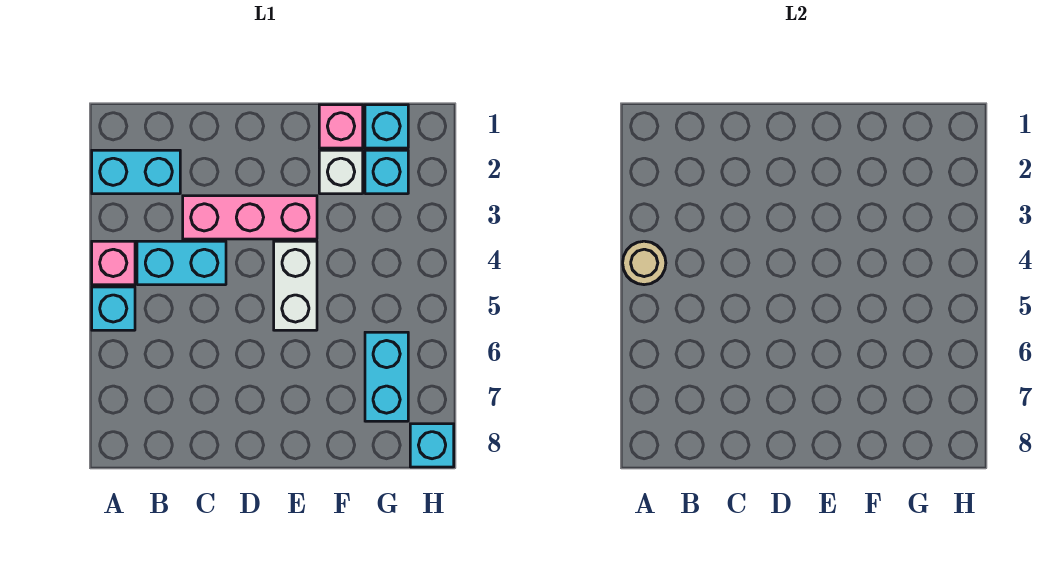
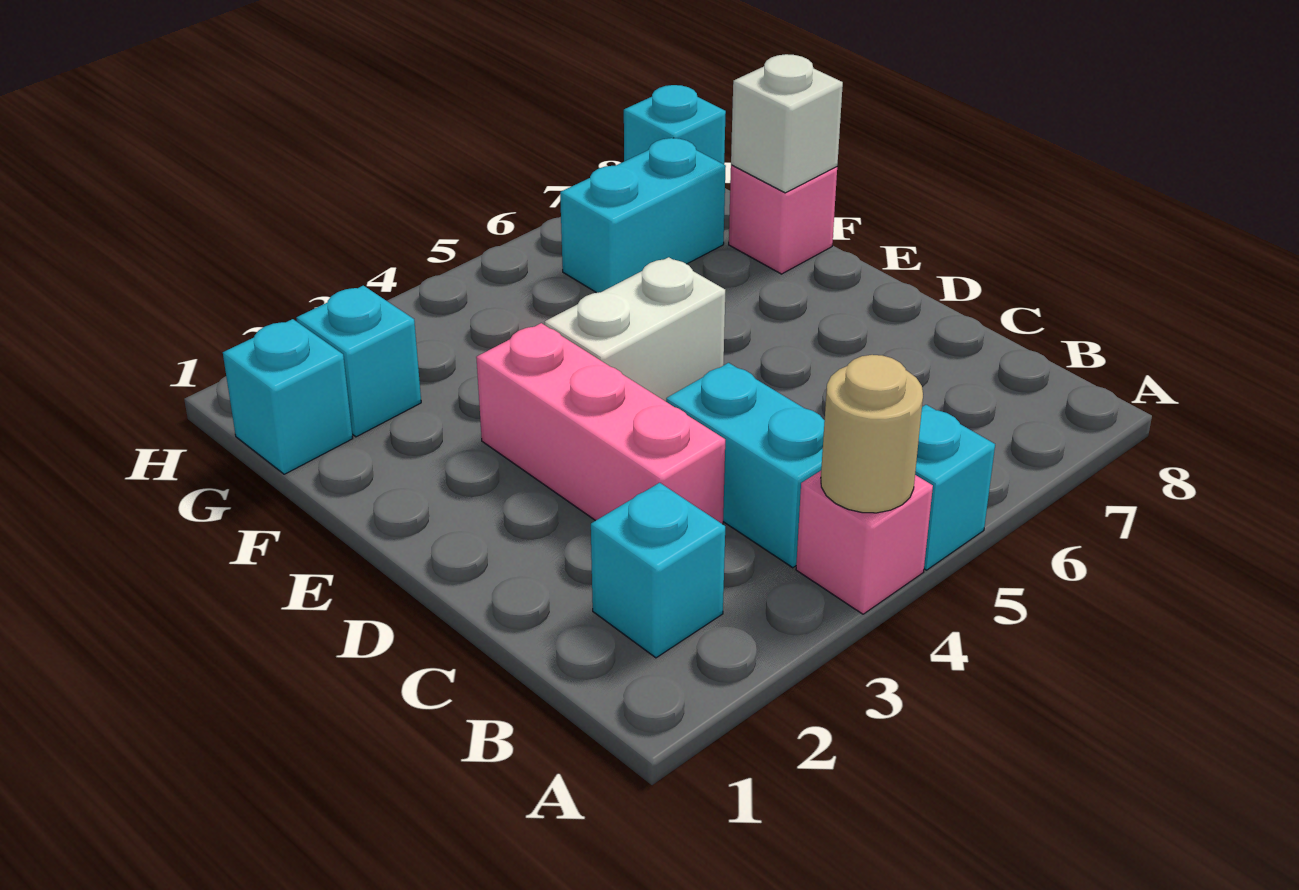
cyan 1x2 brick [92,150,180,194] -> cyan 1x1 brick [591,483,725,658]
pink 1x1 brick [319,105,363,148] -> pink 1x1 brick moved to [729,165,837,274]
white 1x1 brick [319,150,363,194] -> white 1x1 brick moved to [731,54,843,193]

